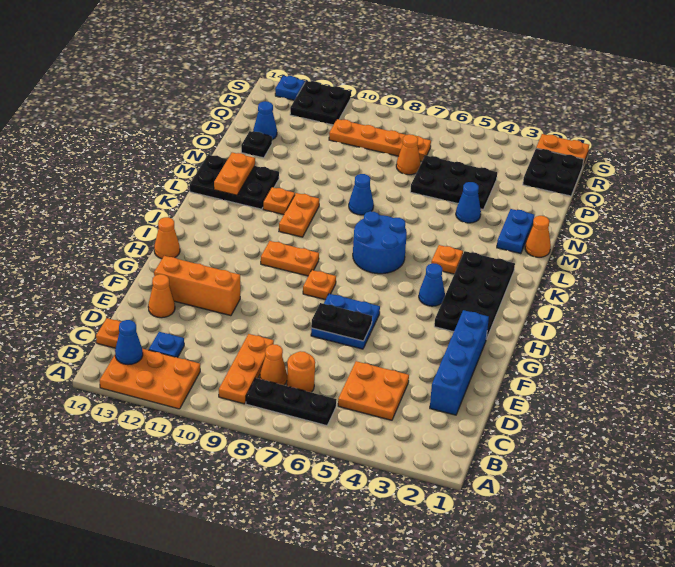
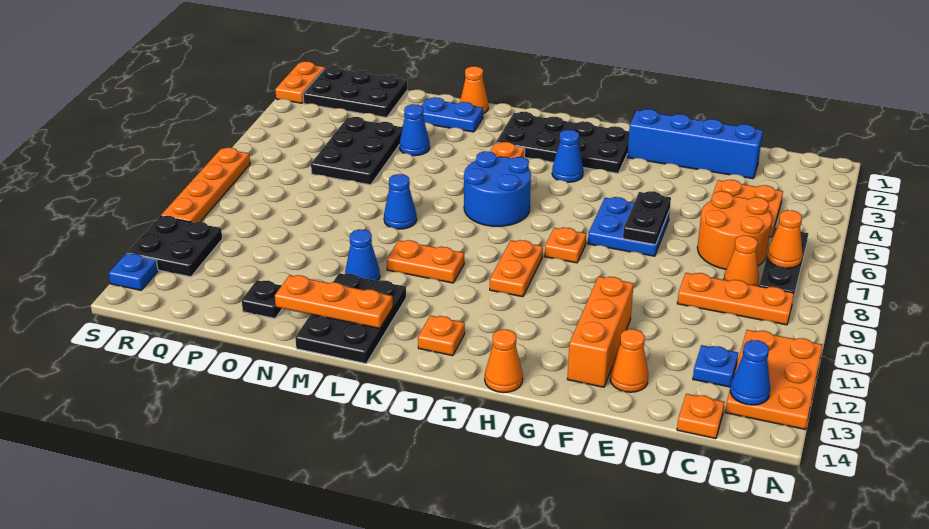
orange 1x1 round brick [287,351,315,392] -> orange 2x2 round brick [697,191,772,269]
orange 1x1 plate [263,187,295,215] -> orange 1x1 plate moved to [418,315,465,356]
orange 1x2 plate [214,152,255,195] -> orange 1x3 plate [275,275,393,328]
orange 1x1 cone [396,134,421,175] -> orange 1x1 cone moved to [767,210,803,268]
blue 1x1 cone [253,101,277,140] -> blue 1x1 cone moved to [345,229,380,281]
black 2x2 plate [523,148,584,196] -> black 2x3 plate [303,66,407,117]
orange 1x4 plate [329,119,431,162] -> orange 1x4 plate moved to [161,148,250,223]

